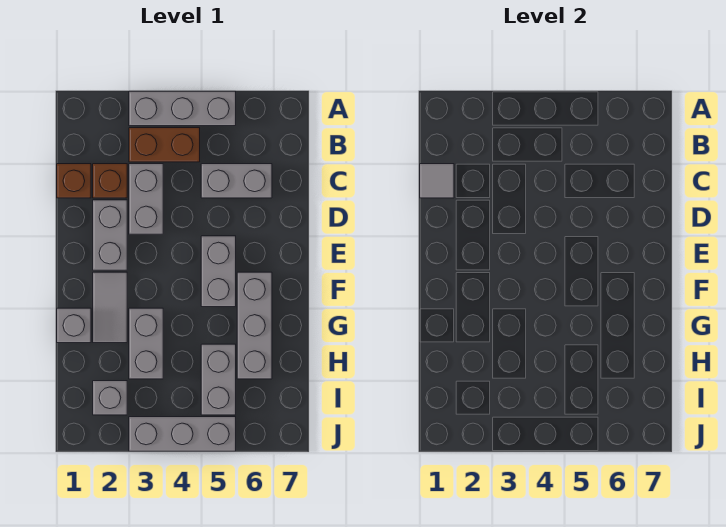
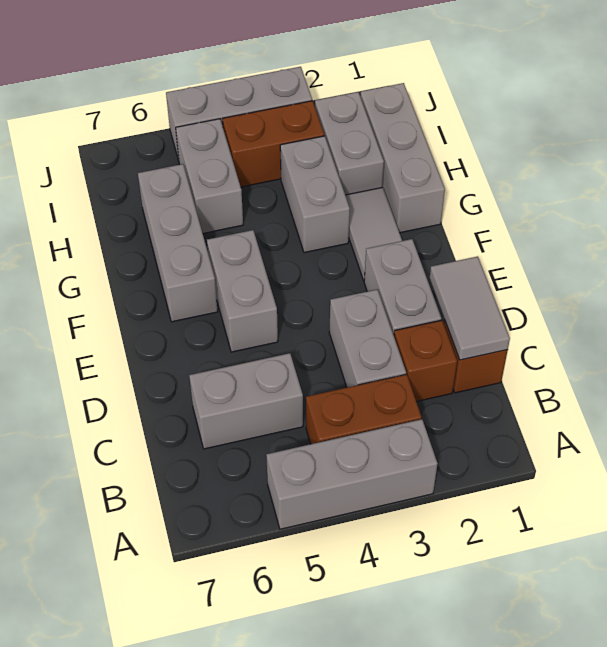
grey 1x1 tile [420,164,454,198] -> grey 1x2 tile [430,257,510,360]
grey 1x1 brick [57,308,91,343] -> grey 1x3 brick [360,83,445,233]
grey 1x1 brick [93,381,127,415] -> grey 1x2 brick [315,92,384,195]
none -> brown 1x2 brick [223,101,324,187]

